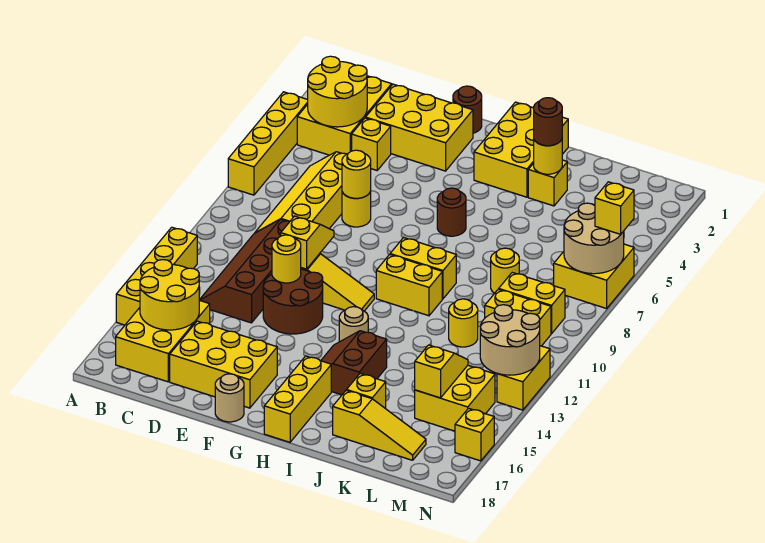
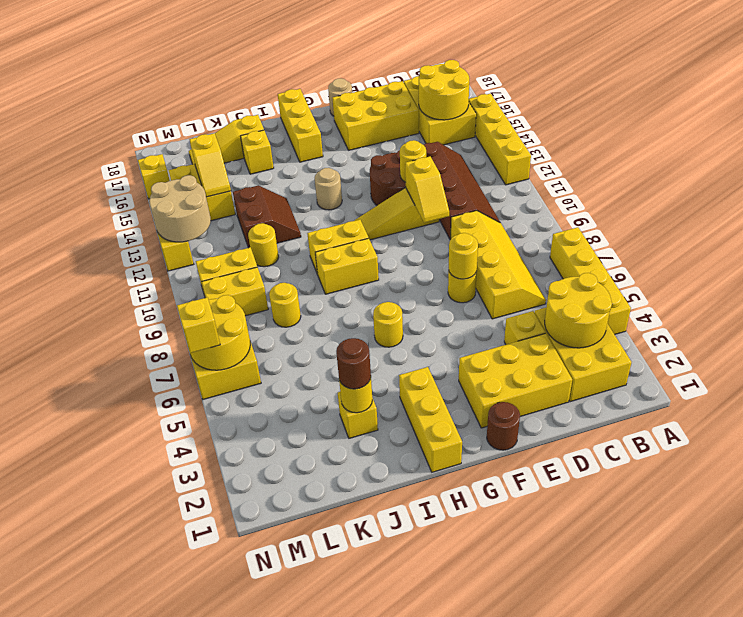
yellow 2x3 brick [474,102,568,197] -> yellow 1x3 brick [399,367,462,472]
brown 1x1 round brick [437,188,466,236] -> yellow 1x1 round brick [373,302,403,347]
brown 2x2 slope [321,331,387,395] -> brown 2x2 slope moved to [233,185,301,248]
tan 2x2 round brick [564,203,624,274] -> yellow 2x2 round brick [190,295,250,370]

